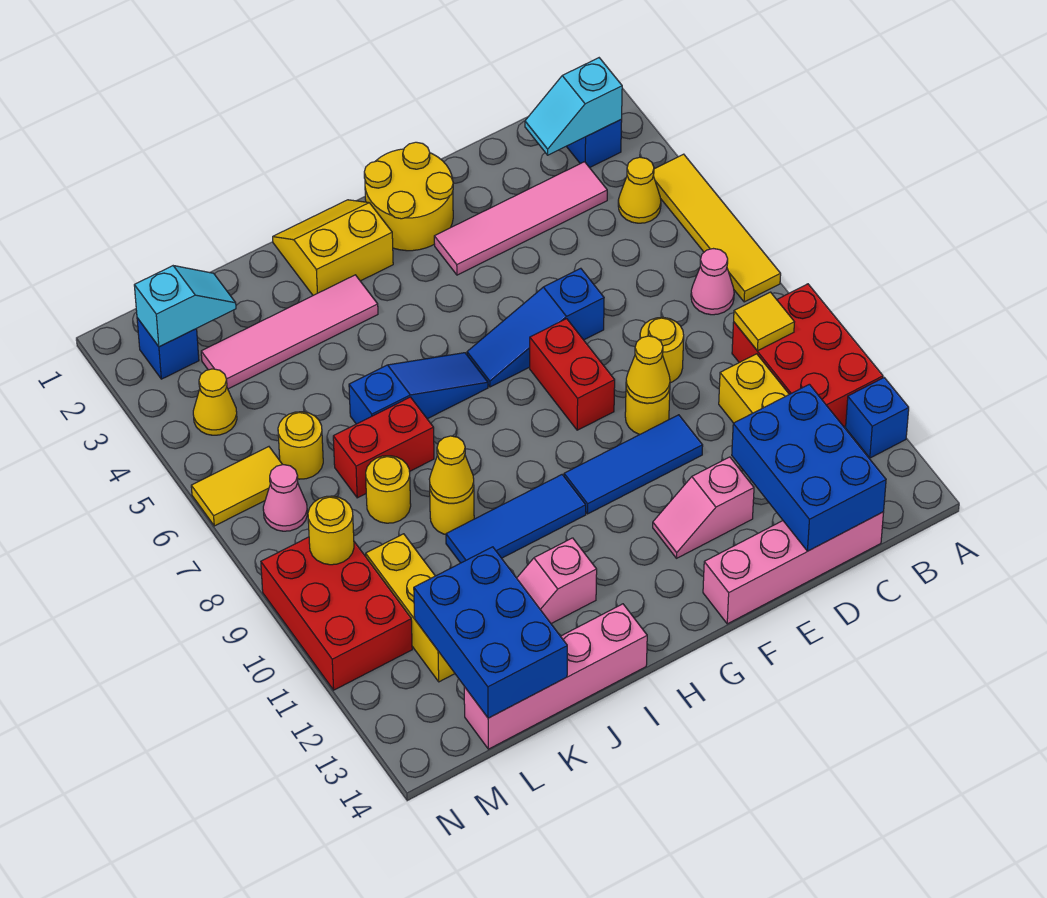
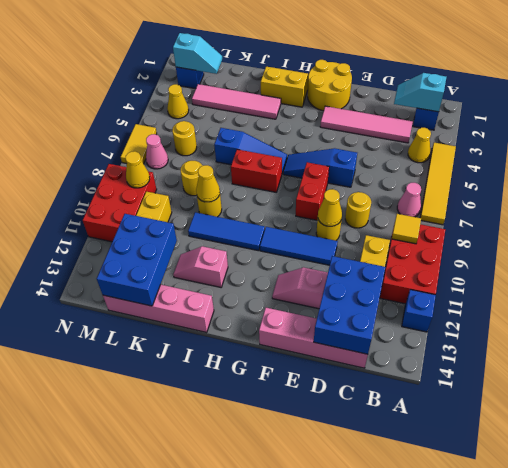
red 1x2 brick [333,397,434,498] -> red 1x2 brick moved to [231,149,282,192]
yellow 1x2 tile [191,447,283,526] -> yellow 1x2 tile turned to [121,124,157,164]
yellow 1x1 round brick [308,496,354,565] -> yellow 1x1 cone [125,151,150,188]

